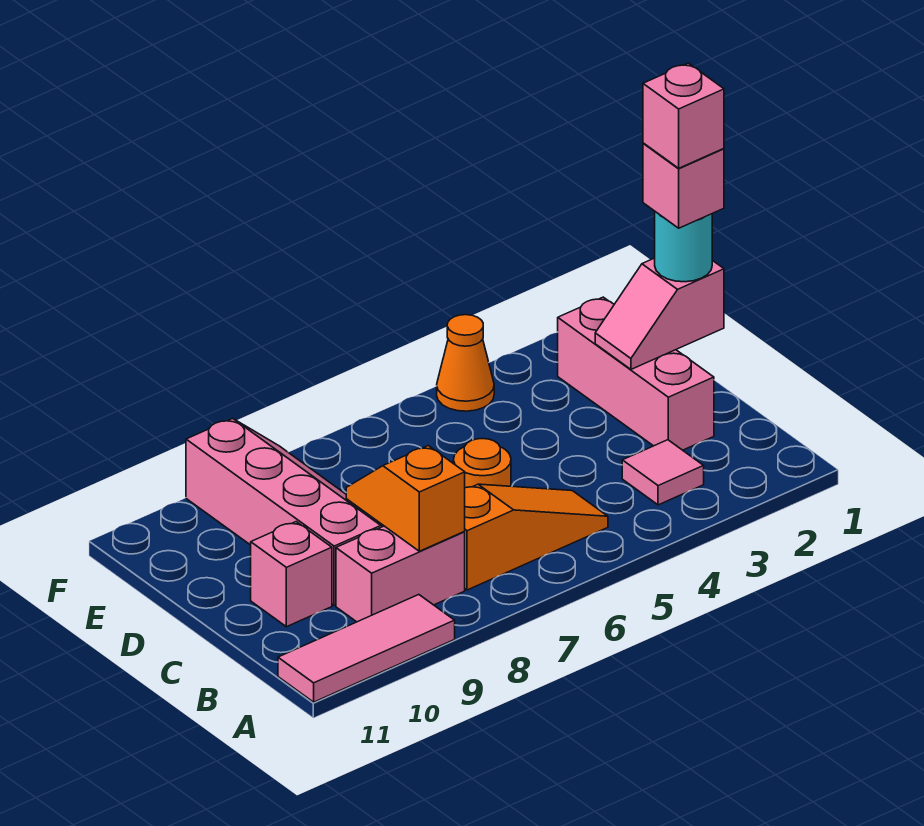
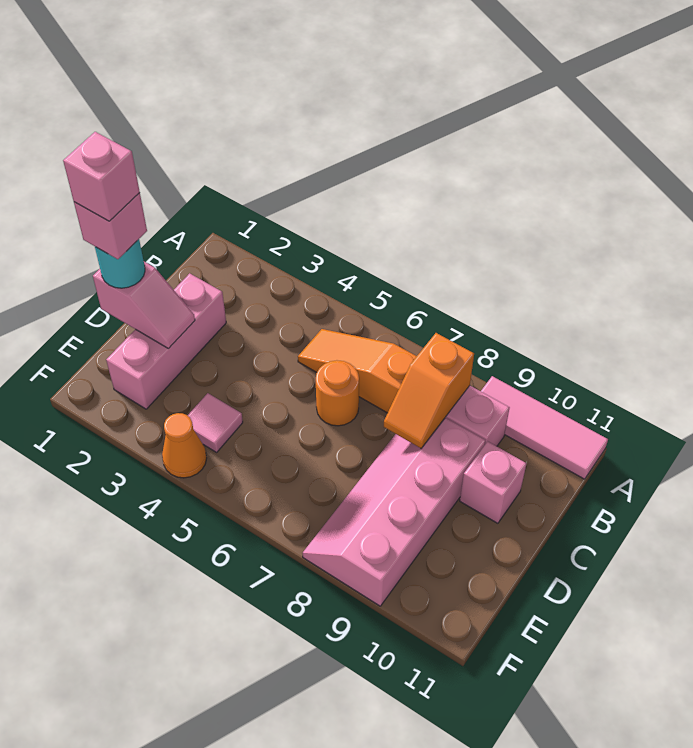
pink 1x1 tile [622,440,704,505] -> pink 1x1 tile moved to [187,393,243,452]

